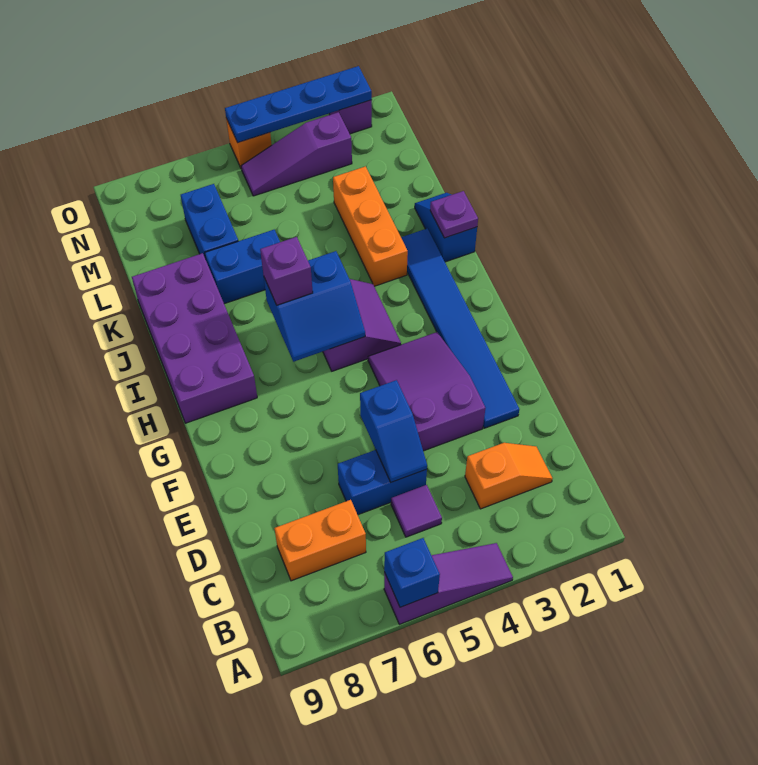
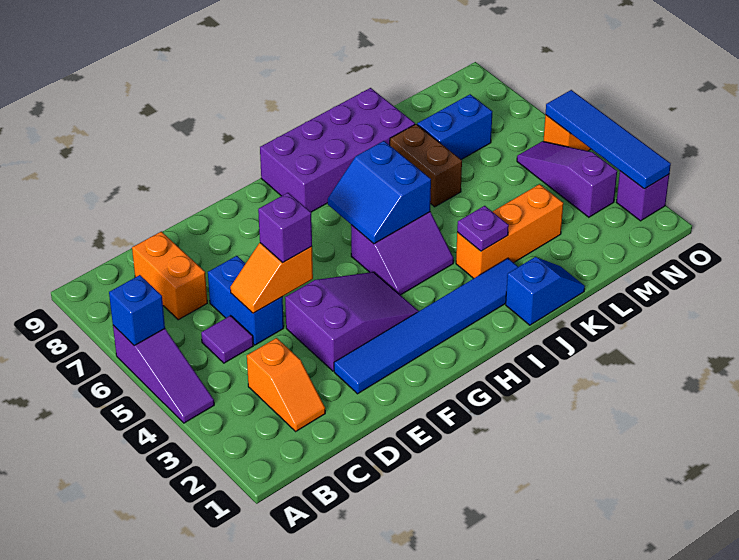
blue 1x2 slope [360,380,427,482] -> orange 1x2 slope [230,243,313,313]
purple 1x1 brick [260,237,313,305] -> purple 1x1 brick moved to [258,193,312,262]
purple 1x1 plate [430,191,478,238] -> purple 1x1 plate moved to [457,206,509,251]
blue 1x2 brick [205,230,280,304] -> brown 1x2 brick [390,124,462,207]
blue 1x4 plate [225,66,372,143] -> blue 1x4 tile [545,90,671,189]

